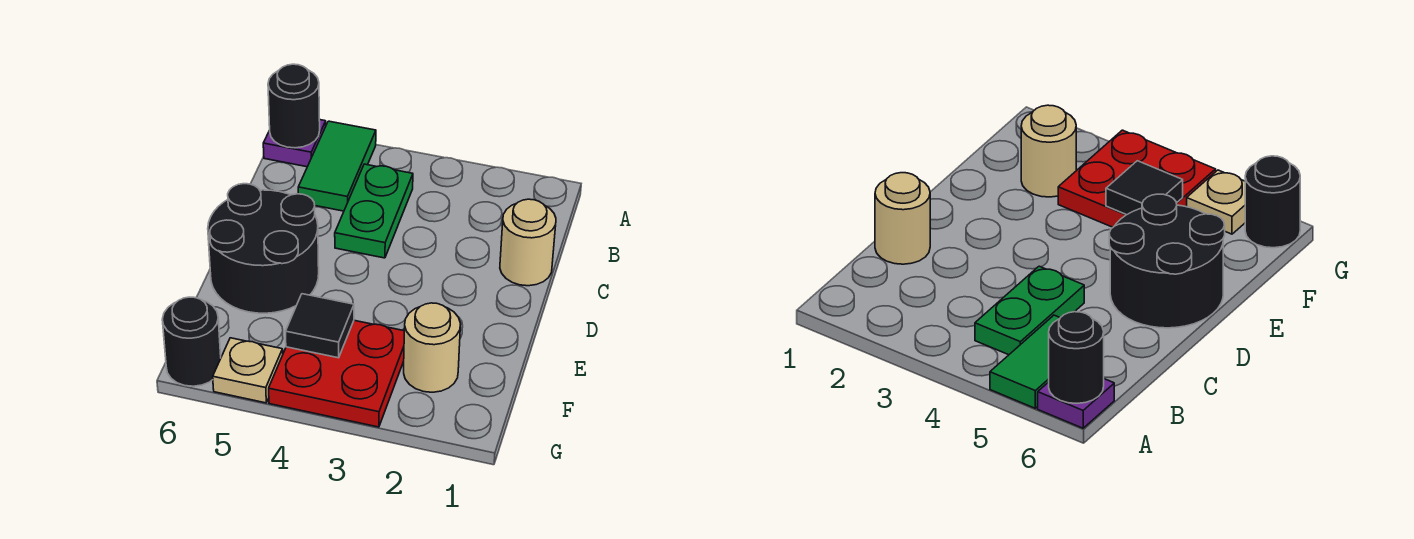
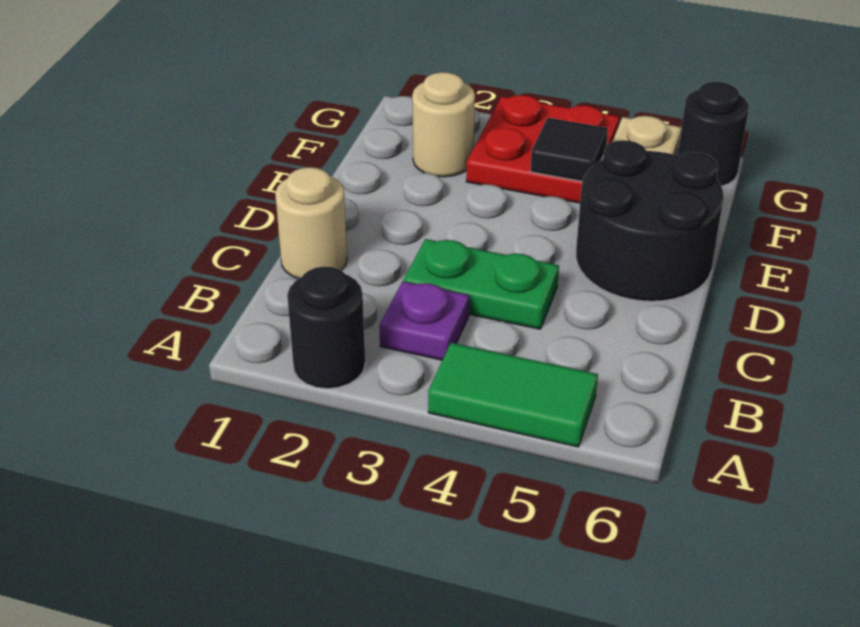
green 1x2 tile [298,121,376,211] -> green 1x2 tile turned to [428,343,598,447]
purple 1x1 plate [263,120,326,167] -> purple 1x1 plate moved to [379,281,469,360]
black 1x1 round brick [268,64,320,148] -> black 1x1 round brick moved to [287,267,365,389]
green 1x2 plate [335,164,413,258] -> green 1x2 plate turned to [404,239,559,329]

